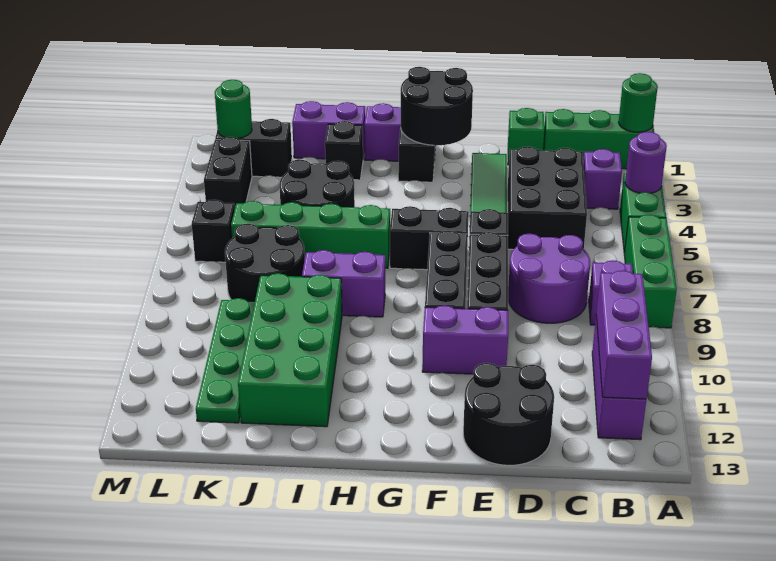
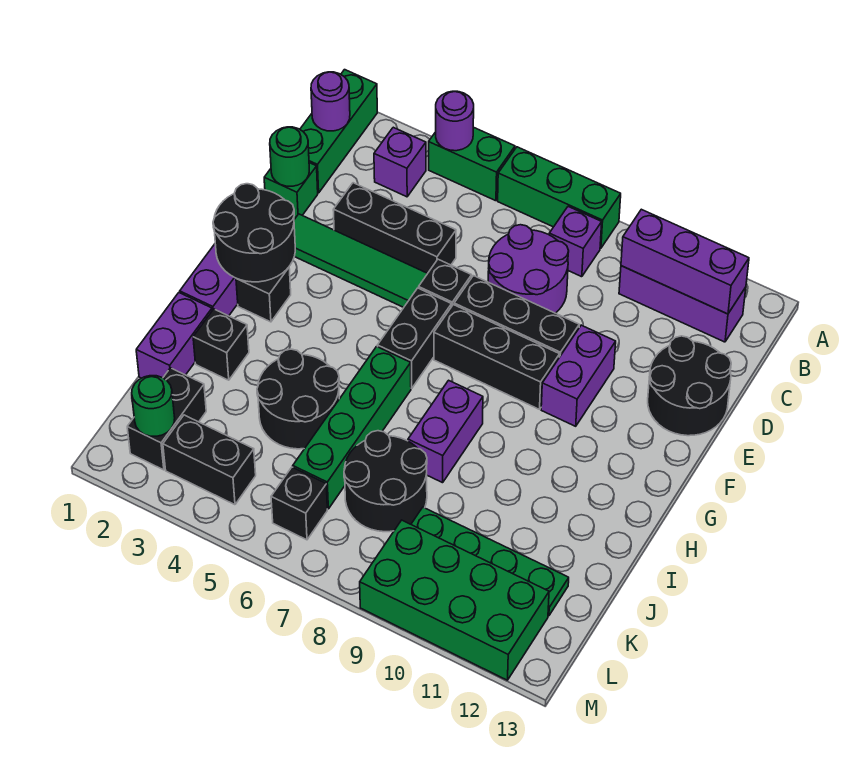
green 1x1 round brick [619,73,658,132] -> green 1x1 round brick moved to [270,127,309,186]
none -> purple 1x1 round brick [311,72,350,131]
black 2x3 brick [508,147,587,250] -> black 1x3 brick [333,183,456,273]
green 2x4 brick [238,273,342,427] -> green 2x4 brick moved to [360,520,549,680]

